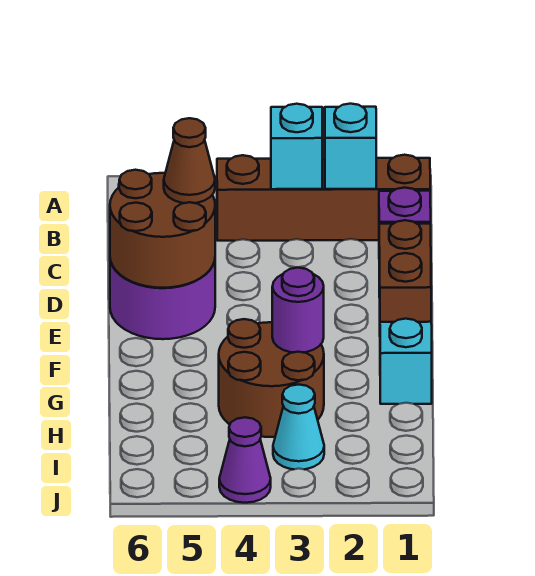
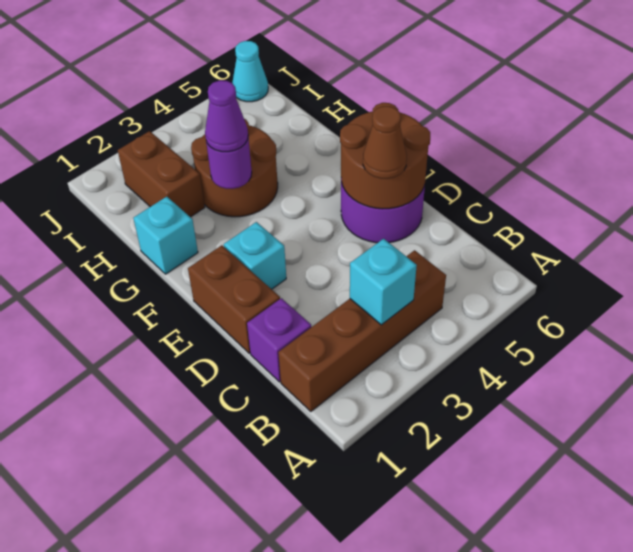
cyan 1x1 brick [325,104,376,189] -> cyan 1x1 brick moved to [224,222,286,289]
none -> brown 1x2 brick [118,131,205,217]
cyan 1x1 cone [273,385,324,469] -> cyan 1x1 cone moved to [232,41,268,102]
purple 1x1 cone [219,417,271,503] -> purple 1x1 cone moved to [205,80,248,152]

